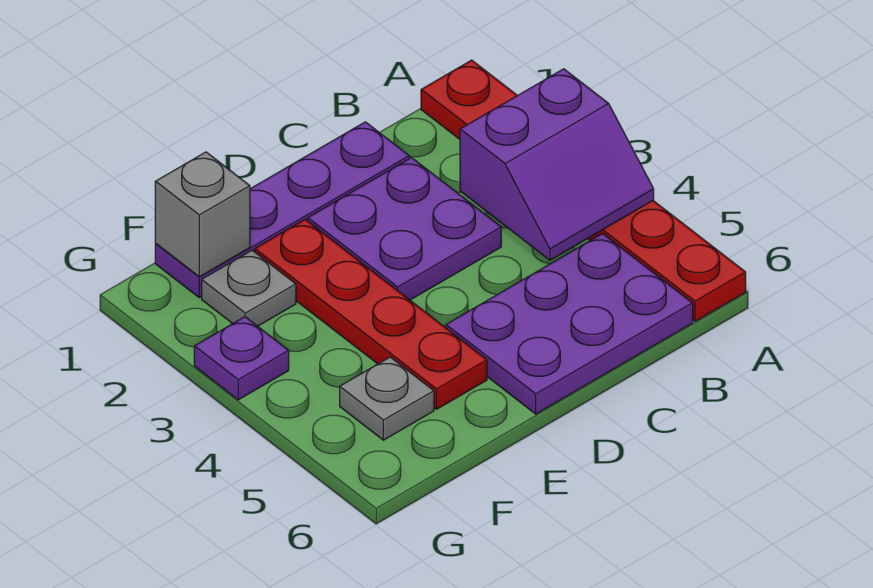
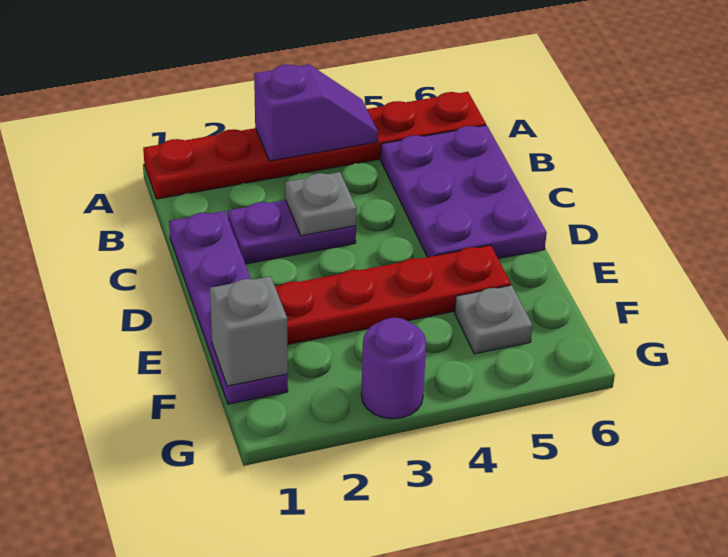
purple 2x2 slope [460,69,654,260] -> purple 1x2 slope [254,64,378,161]
purple 2x2 plate [308,158,501,300] -> purple 1x2 plate [228,200,356,264]
grey 1x1 plate [202,250,296,326] -> grey 1x1 plate moved to [285,172,357,236]
purple 1x1 plate [194,317,289,400] -> purple 1x1 round brick [361,318,426,419]

